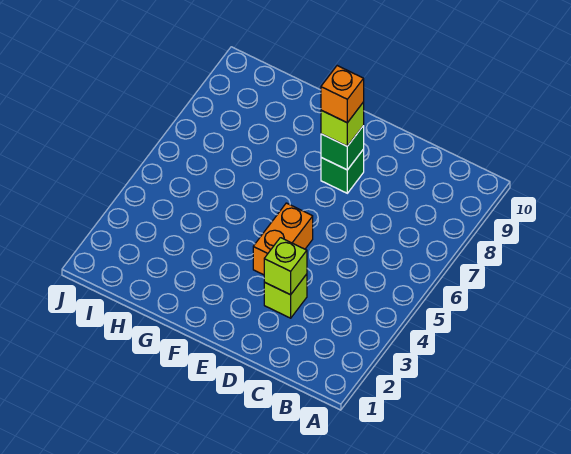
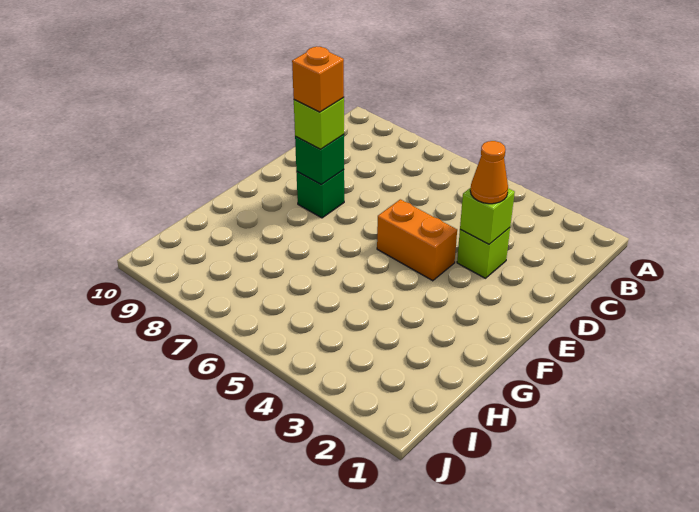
none -> orange 1x1 cone [470,141,508,204]

